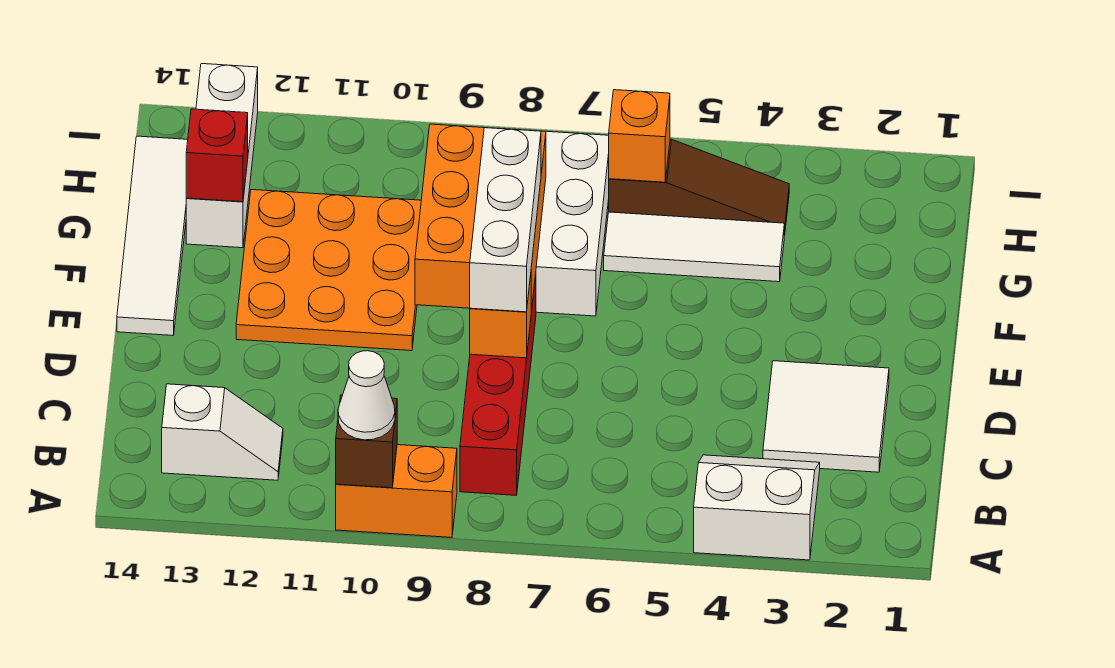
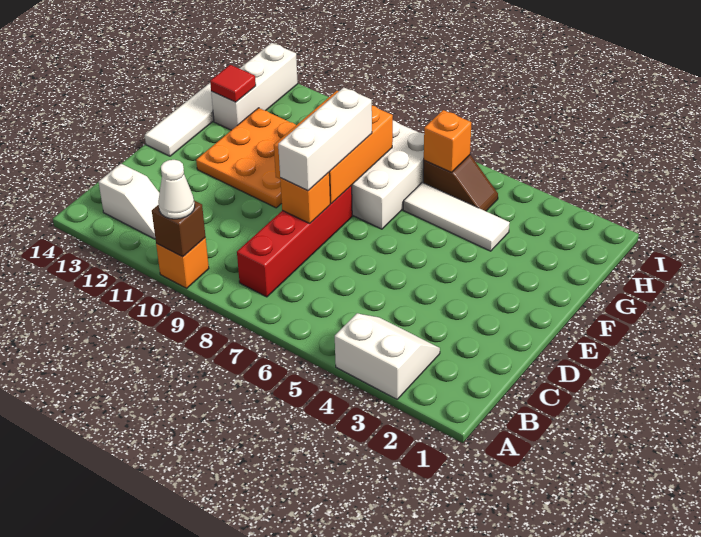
orange 1x2 brick [336,445,457,537] -> orange 1x1 brick [156,238,209,288]
white 2x2 tile [763,361,889,472] -> none
red 1x1 brick [186,109,248,202] -> red 1x1 tile [210,65,256,102]
brown 1x3 slope [609,139,789,236] -> brown 1x2 slope [423,155,498,211]

